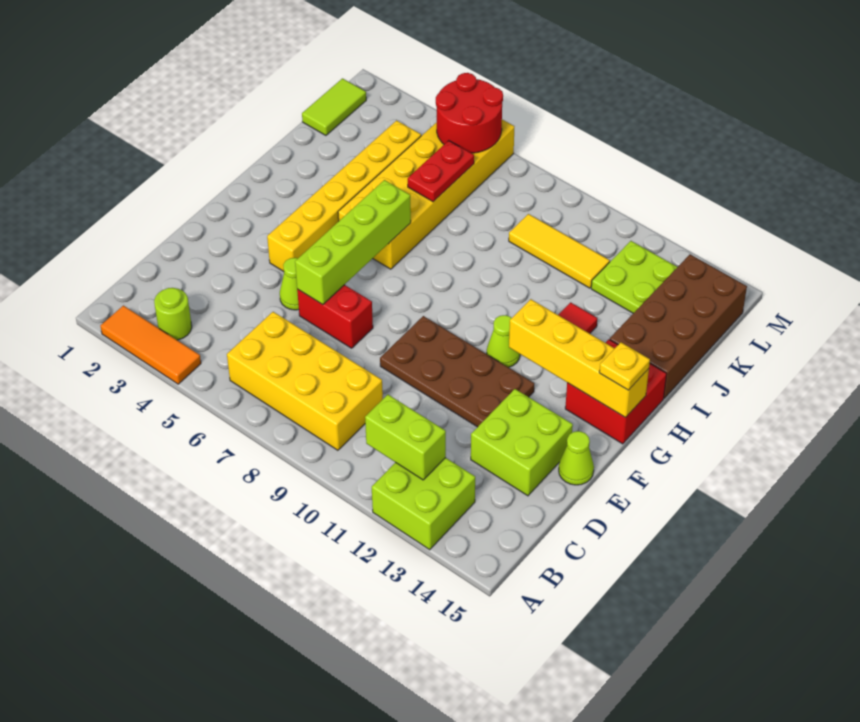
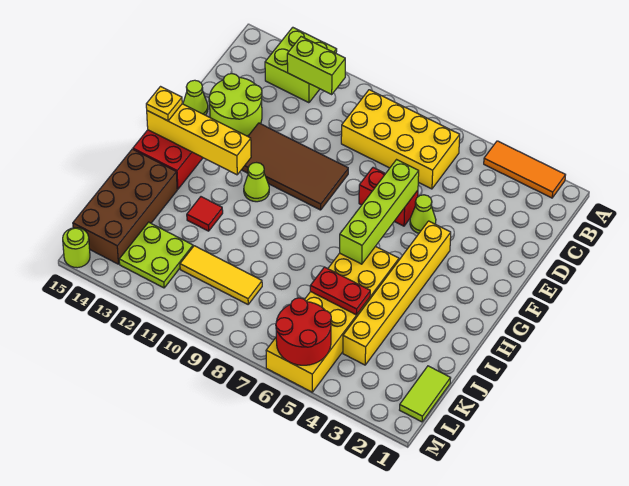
lime 1x1 round brick [154,288,192,340] -> lime 1x1 round brick moved to [63,228,90,268]
lime 2x2 brick [471,389,573,496] -> lime 2x2 round brick [209,74,262,136]
brown 2x4 plate [380,316,534,427] -> brown 2x4 tile [242,123,348,210]
red 1x2 plate [408,141,474,202] -> red 1x2 plate turned to [310,267,370,315]

